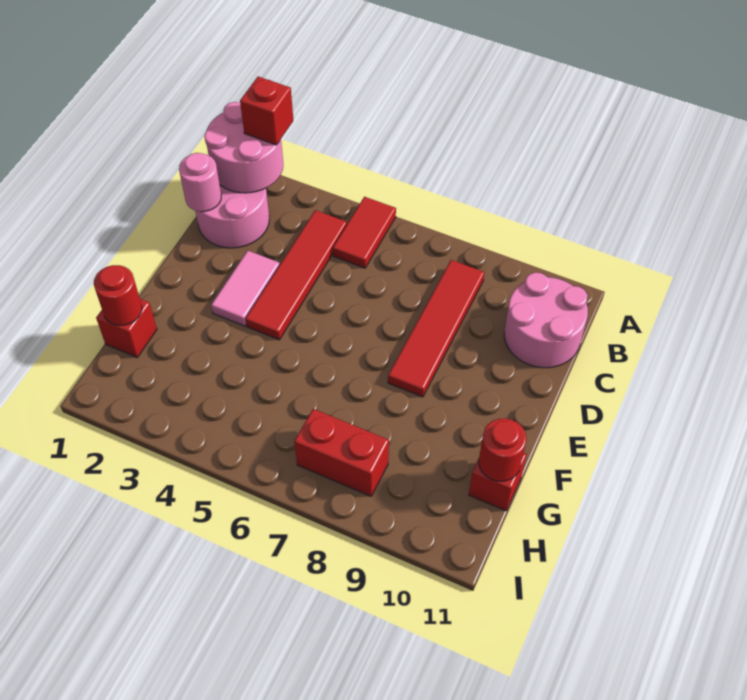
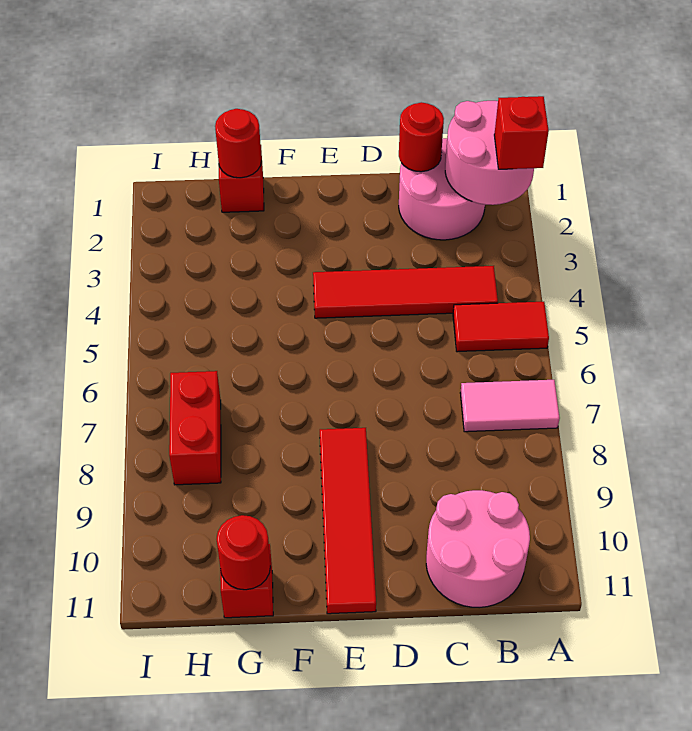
red 1x4 tile [388,260,484,397] -> red 1x4 tile turned to [320,428,376,614]
pink 1x1 round brick [179,153,221,212] -> red 1x1 round brick [399,102,444,172]
pink 1x2 tile [211,251,280,326] -> pink 1x2 tile moved to [460,380,560,432]

